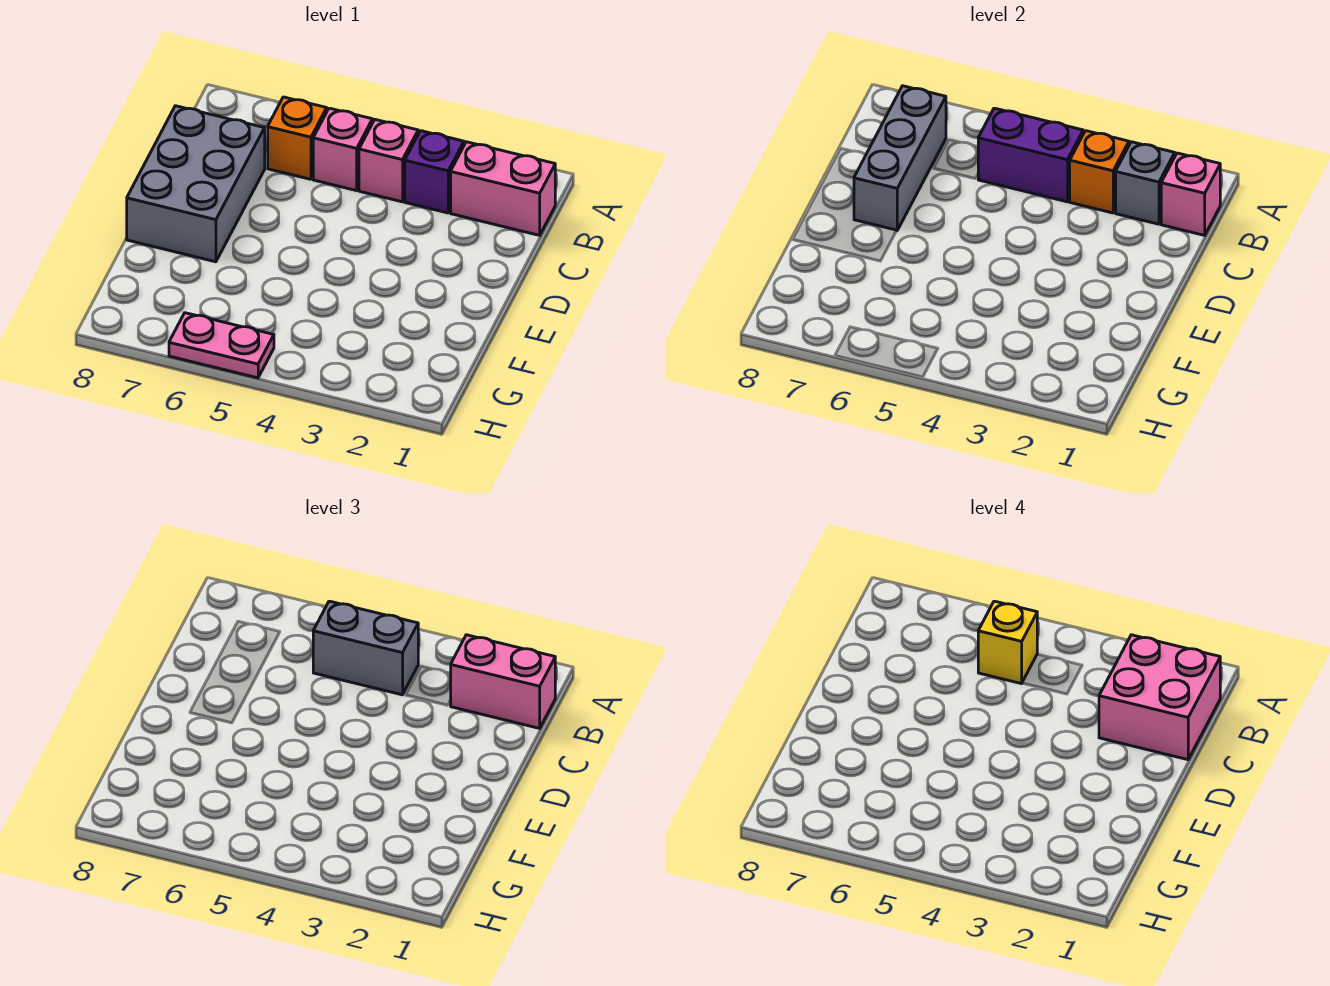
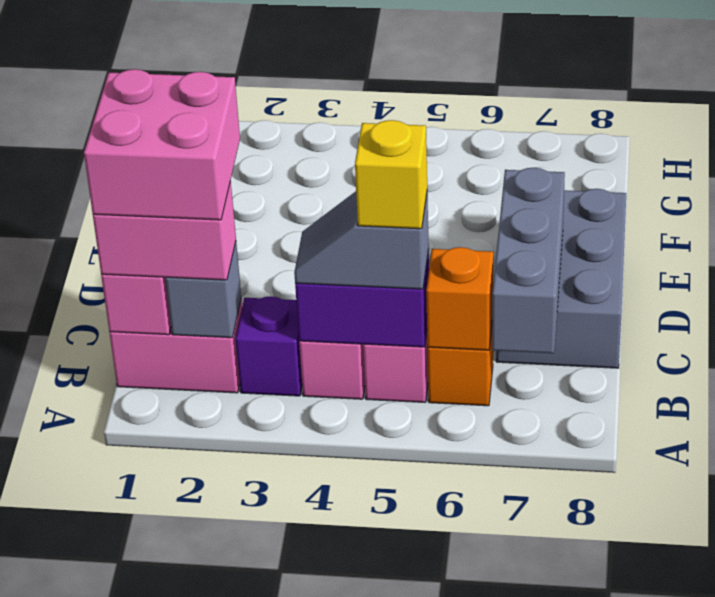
orange 1x1 brick [1070,131,1129,213] -> orange 1x1 brick moved to [426,247,494,350]
grey 1x2 brick [313,601,418,695] -> grey 1x2 slope [294,191,429,289]
pink 1x2 plate [169,313,274,378] -> none

